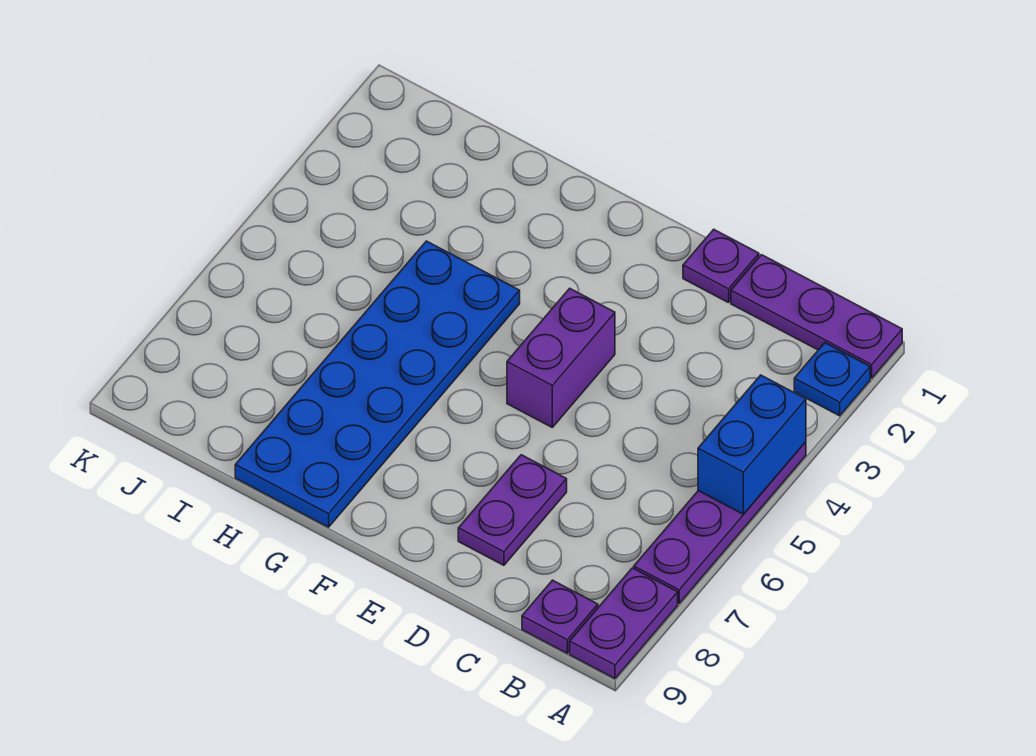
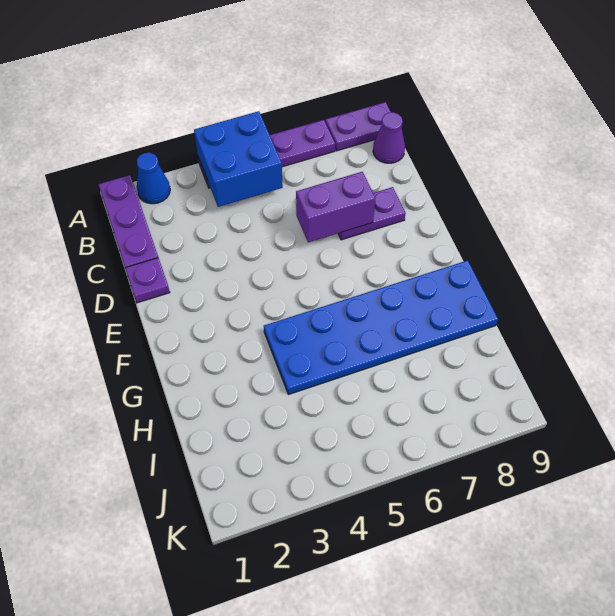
blue 1x1 plate [794,343,870,416] -> blue 1x1 cone [137,153,170,204]
blue 1x2 brick [698,375,806,514] -> blue 2x2 brick [194,111,283,207]
purple 1x1 plate [522,580,598,653] -> purple 1x1 cone [373,112,405,163]
purple 1x2 brick [507,288,615,427] -> purple 1x2 brick moved to [296,172,375,242]

